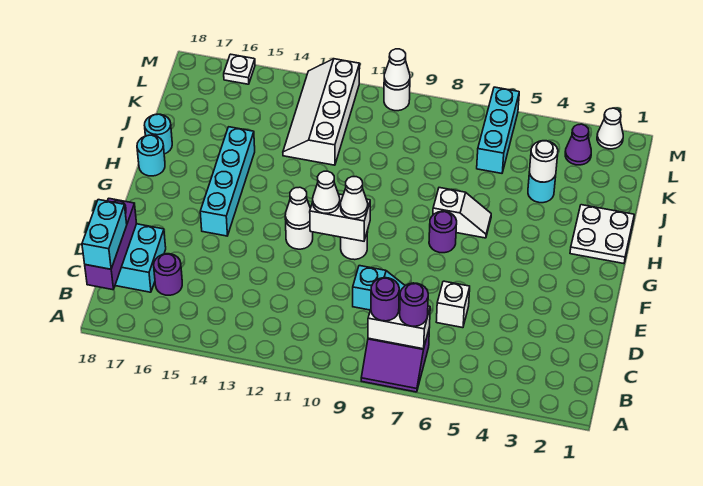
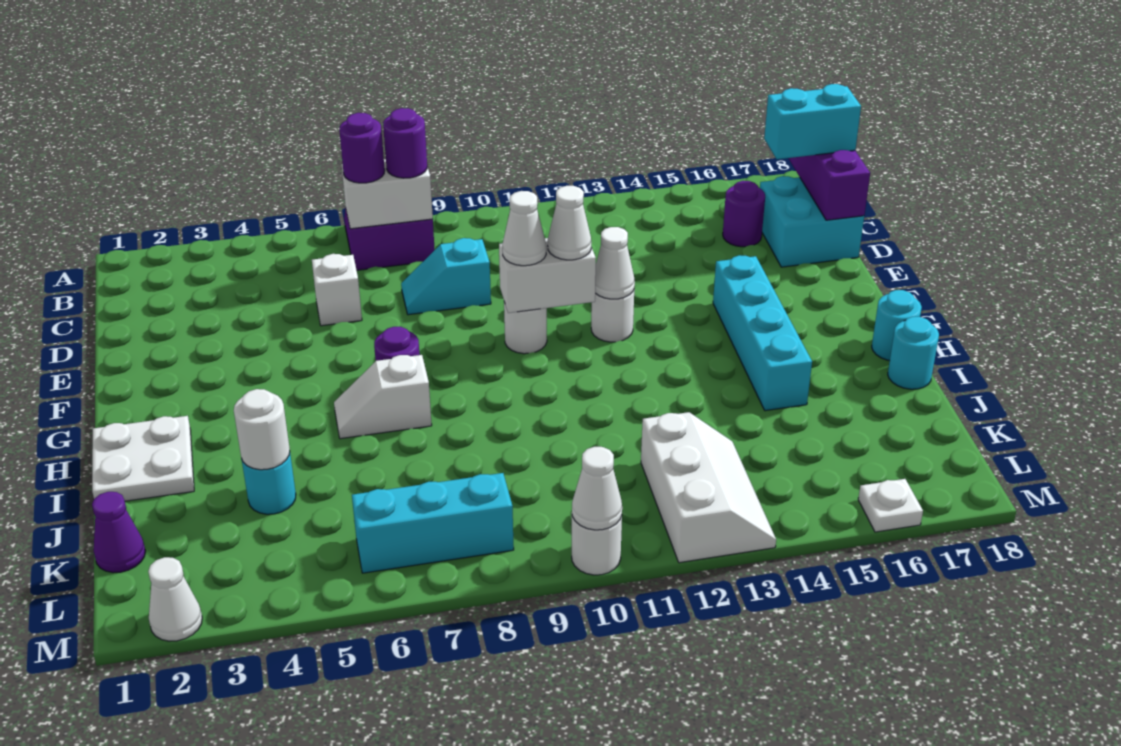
cyan 1x2 brick [82,200,127,269] -> cyan 1x2 brick turned to [764,84,861,159]
white 2x4 slope [283,59,360,165] -> white 2x3 slope [641,412,776,563]
cyan 1x3 brick [477,87,519,173] -> cyan 1x3 brick turned to [352,473,514,573]
purple 1x1 cone [565,124,591,165] -> purple 1x1 cone moved to [92,492,145,573]

